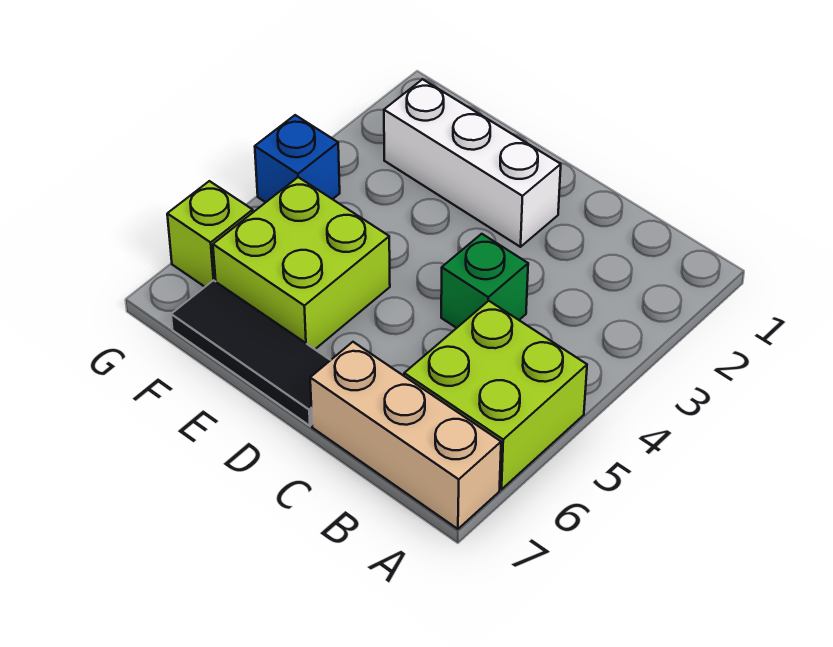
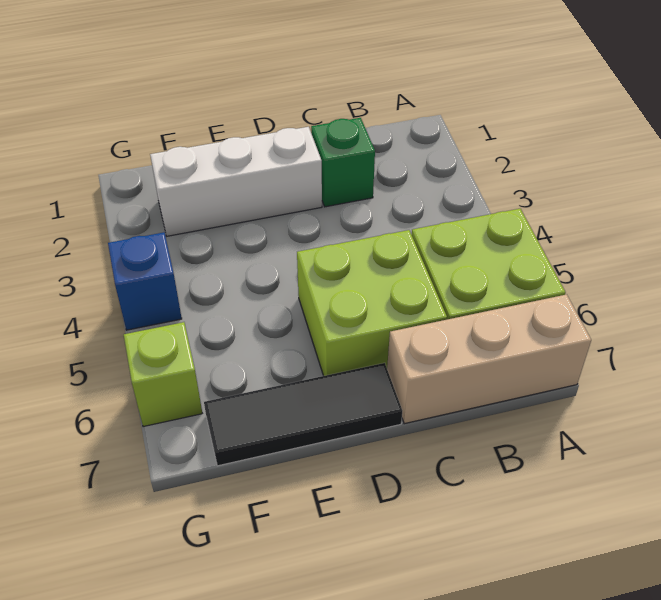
green 1x1 brick [441,234,528,328] -> green 1x1 brick moved to [311,118,375,207]
lime 2x2 brick [213,177,390,349] -> lime 2x2 brick moved to [297,230,447,376]

